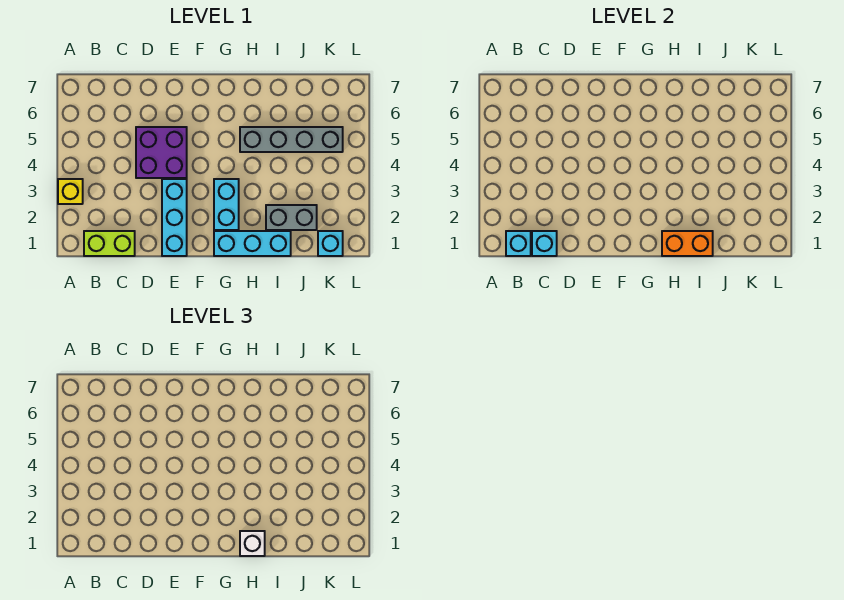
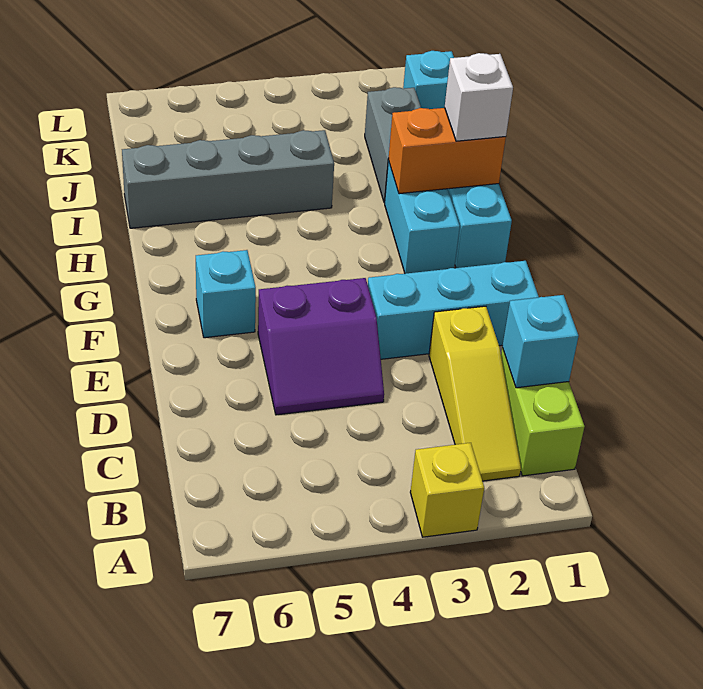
cyan 1x1 brick [506,231,531,256] -> cyan 1x1 brick moved to [196,250,256,338]
none -> yellow 1x3 slope [429,306,521,481]
purple 2x2 brick [136,127,187,178] -> purple 2x2 slope [258,278,384,415]
cyan 1x2 brick [214,179,239,230] -> cyan 1x2 brick turned to [385,161,460,274]
orange 1x2 brick [662,231,713,256] -> orange 1x2 brick turned to [388,108,506,194]
grey 1x4 brick [240,127,343,152] -> grey 1x4 brick turned to [122,130,334,228]

